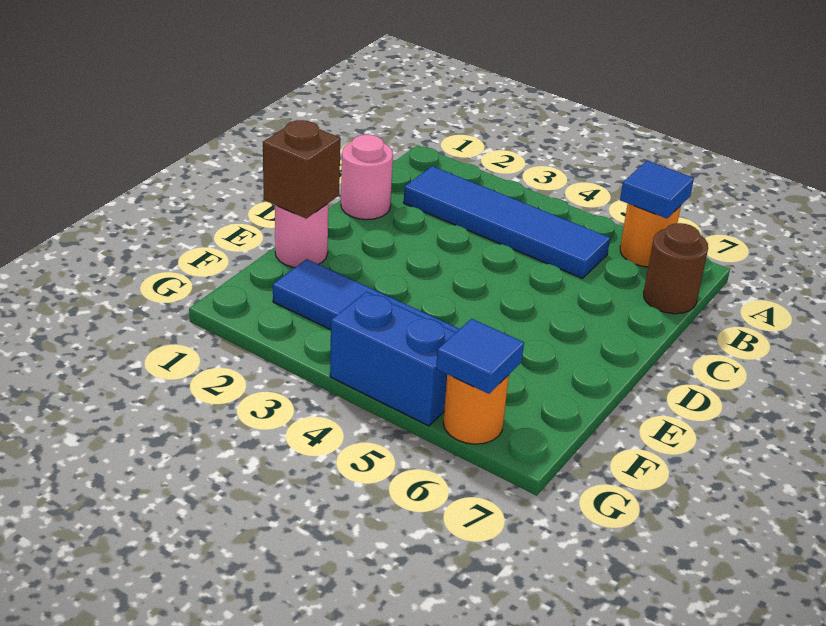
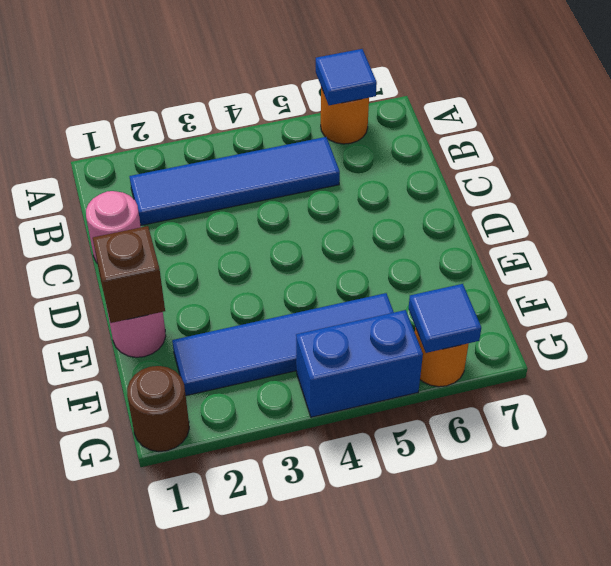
brown 1x1 round brick [644,223,708,314] -> brown 1x1 round brick moved to [127,366,189,452]

